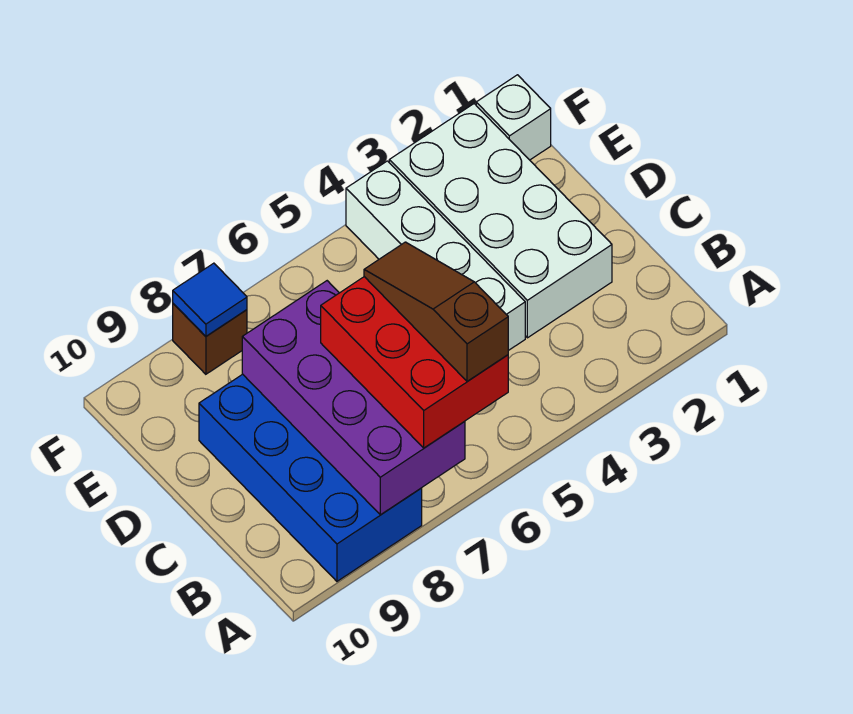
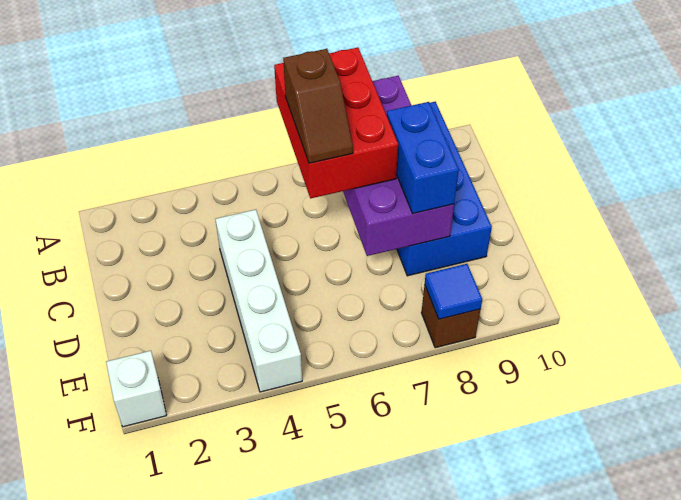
brown 1x3 slope [364,242,508,381] -> brown 1x2 slope [283,49,353,163]
white 2x4 brick [389,104,612,338] -> none
none -> blue 1x2 brick [387,102,459,214]

